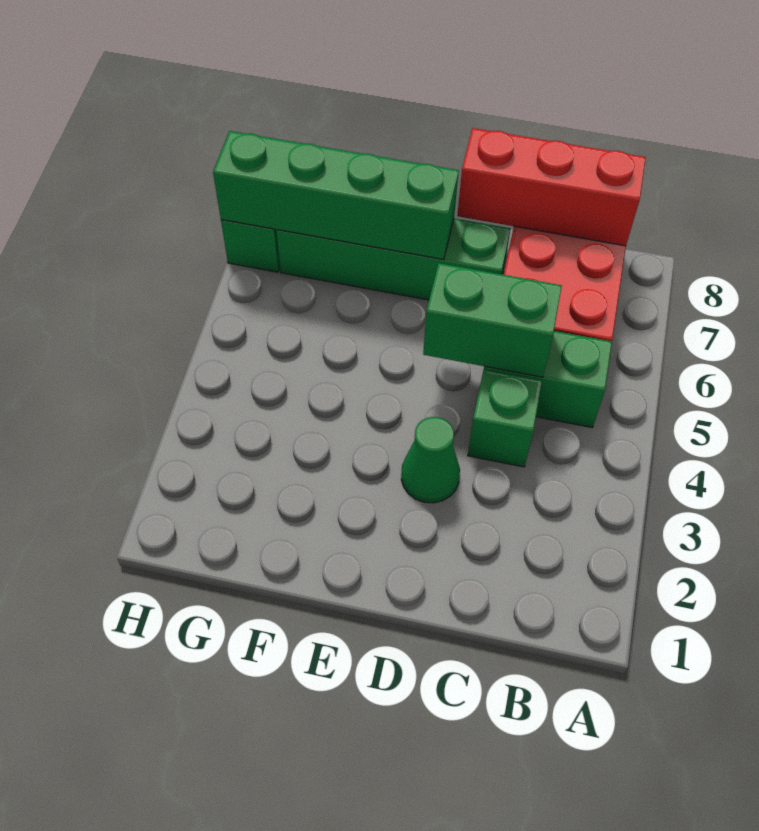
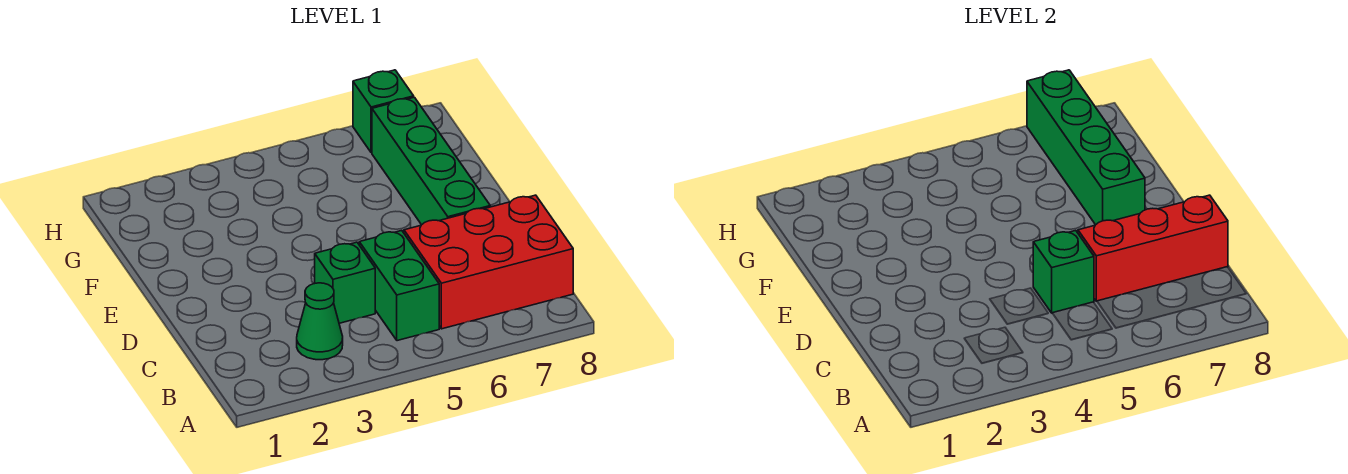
red 1x3 brick [457,128,646,246] -> red 1x3 brick turned to [1078,195,1228,301]
green 1x2 brick [423,263,562,377] -> green 1x1 brick [1033,231,1094,313]
green 1x1 cone [401,417,460,503] -> green 1x1 cone moved to [297,283,343,360]

